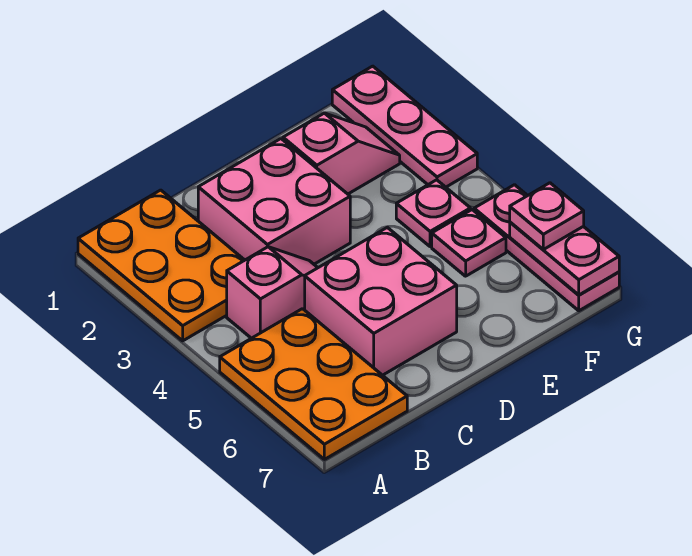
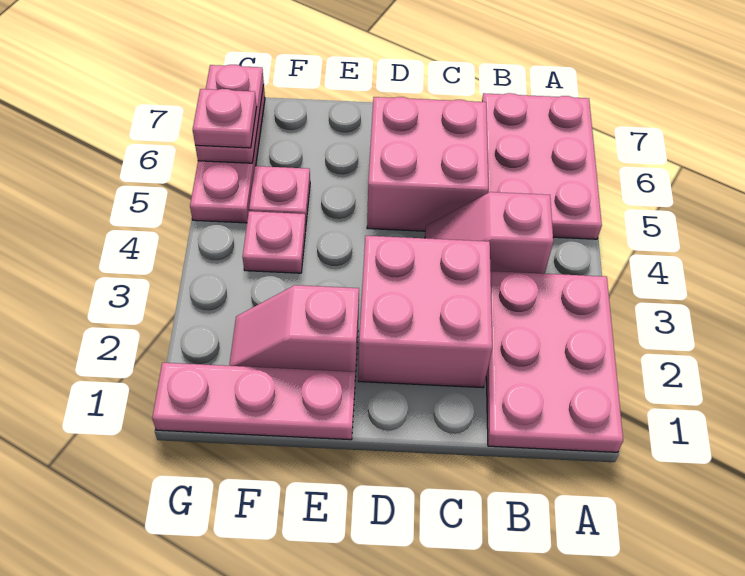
orange 2x3 plate [78,190,244,341] -> pink 2x3 plate [486,271,623,452]
orange 2x3 plate [220,309,407,459] -> pink 2x3 plate [482,93,602,239]
pink 1x3 plate [332,66,477,187] -> pink 1x3 plate turned to [152,363,355,440]

